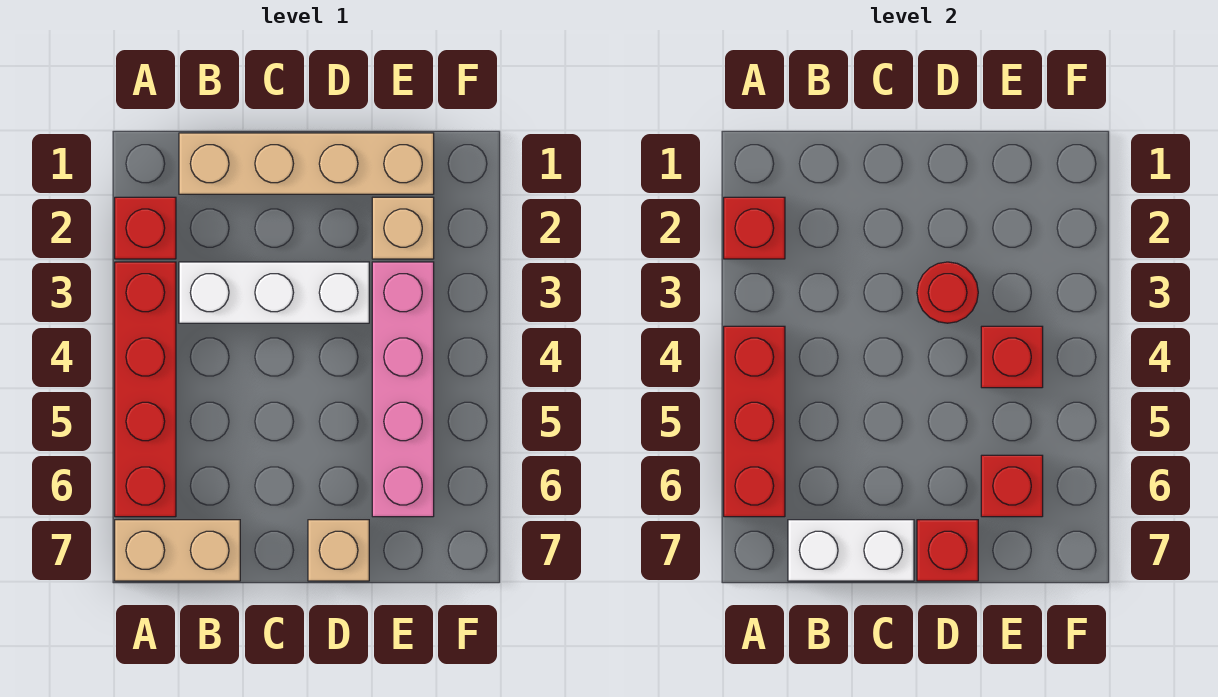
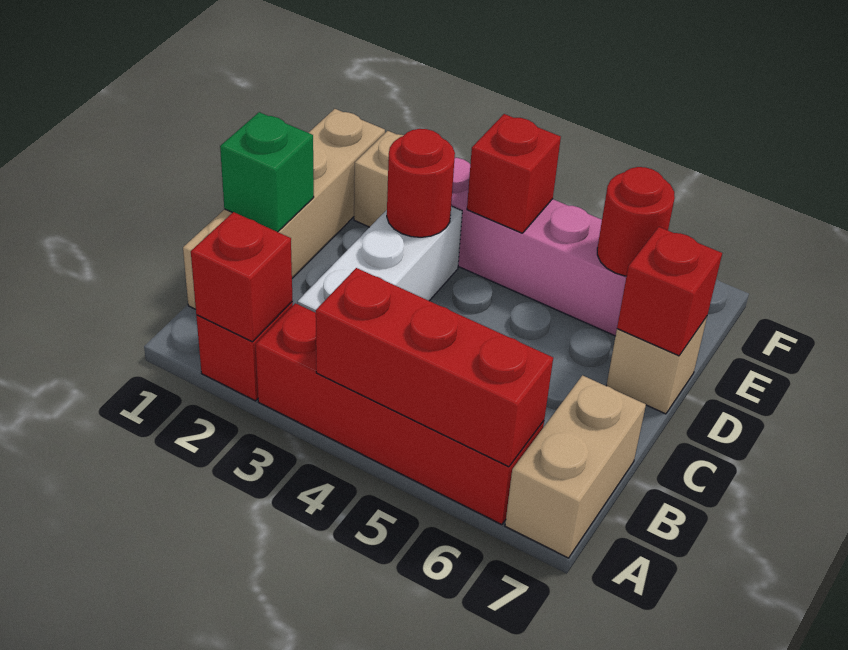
white 1x2 brick [788,520,914,581] -> none
none -> green 1x1 brick [220,112,314,232]
red 1x1 brick [981,455,1043,517] -> red 1x1 round brick [597,167,675,276]

